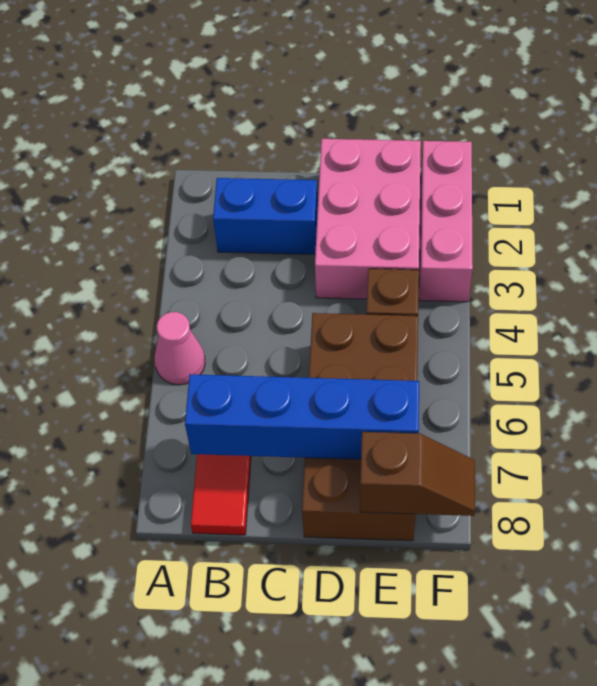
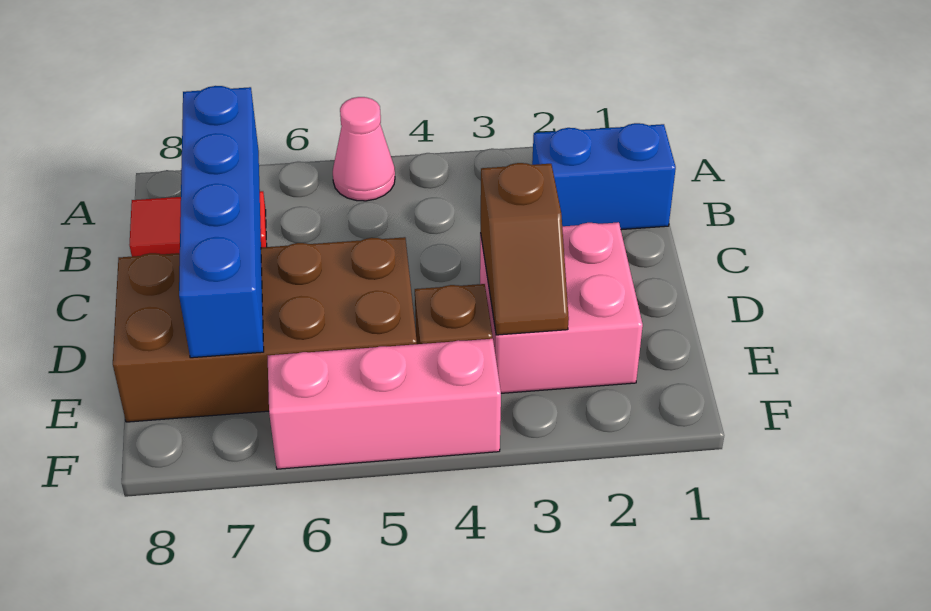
blue 1x2 brick [213,178,318,255] -> blue 1x2 brick turned to [532,123,676,230]
pink 2x3 brick [315,139,421,299] -> pink 2x2 brick [480,222,643,393]
brown 1x2 slope [360,432,475,516] -> brown 1x2 slope moved to [481,163,569,335]
pink 1x3 brick [419,141,473,302] -> pink 1x3 brick moved to [268,339,501,469]

